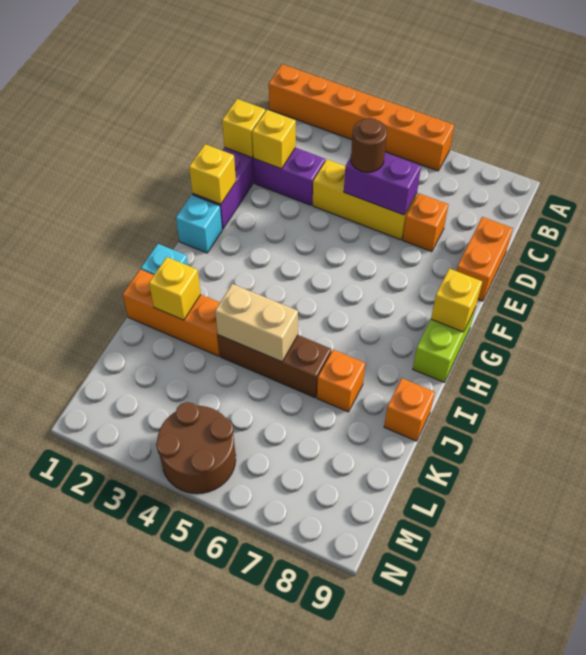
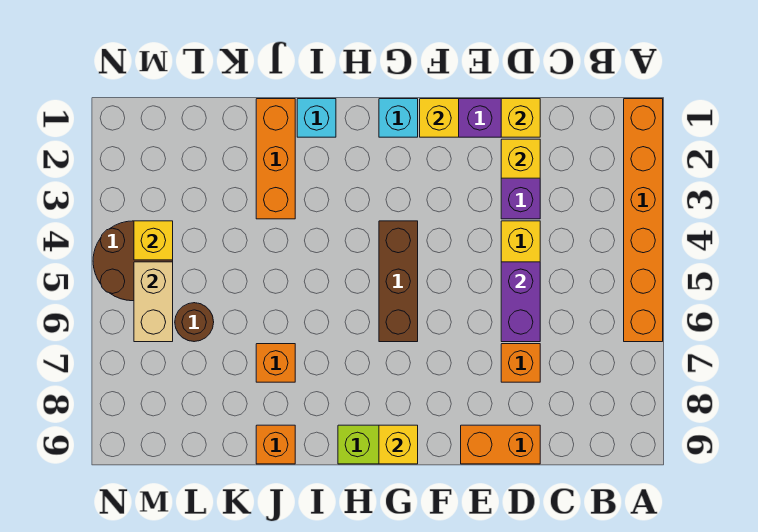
brown 1x1 round brick [351,118,387,172] -> brown 1x1 round brick moved to [175,303,214,342]
yellow 1x1 brick [149,257,201,320] -> yellow 1x1 brick moved to [134,221,173,260]
brown 1x3 brick [218,335,331,397] -> brown 1x3 brick moved to [379,221,418,342]
tan 1x2 brick [215,284,298,362] -> tan 1x2 brick moved to [134,262,173,342]

